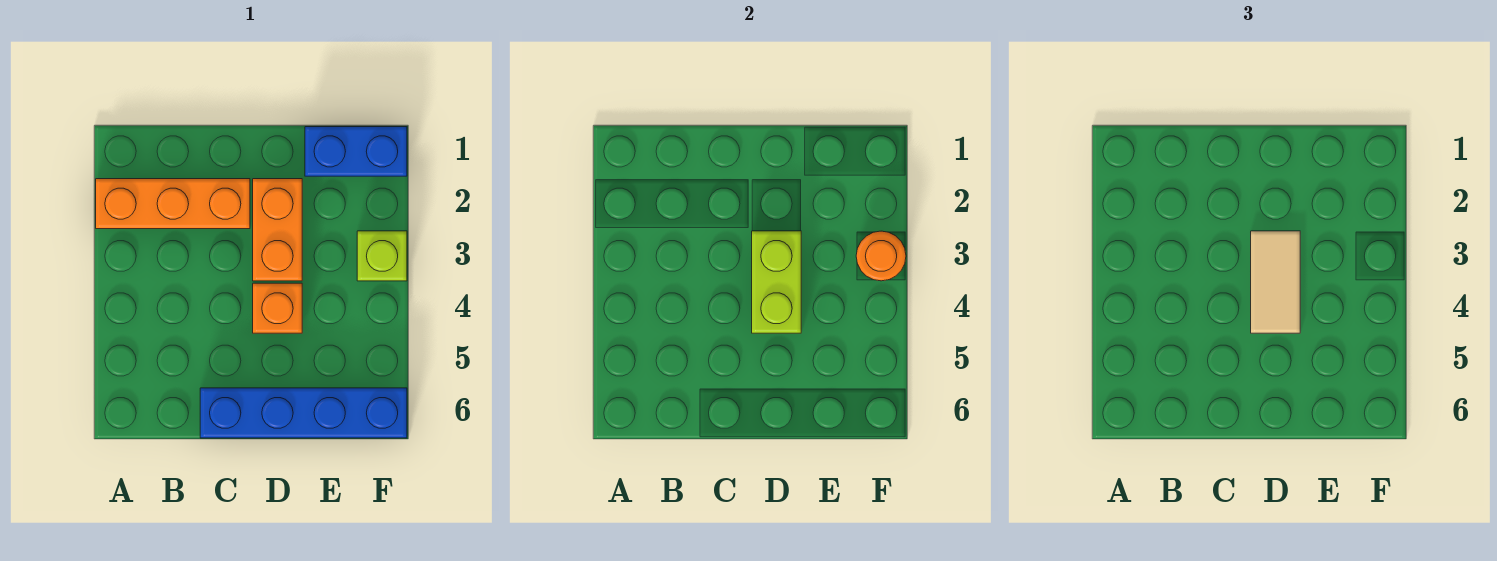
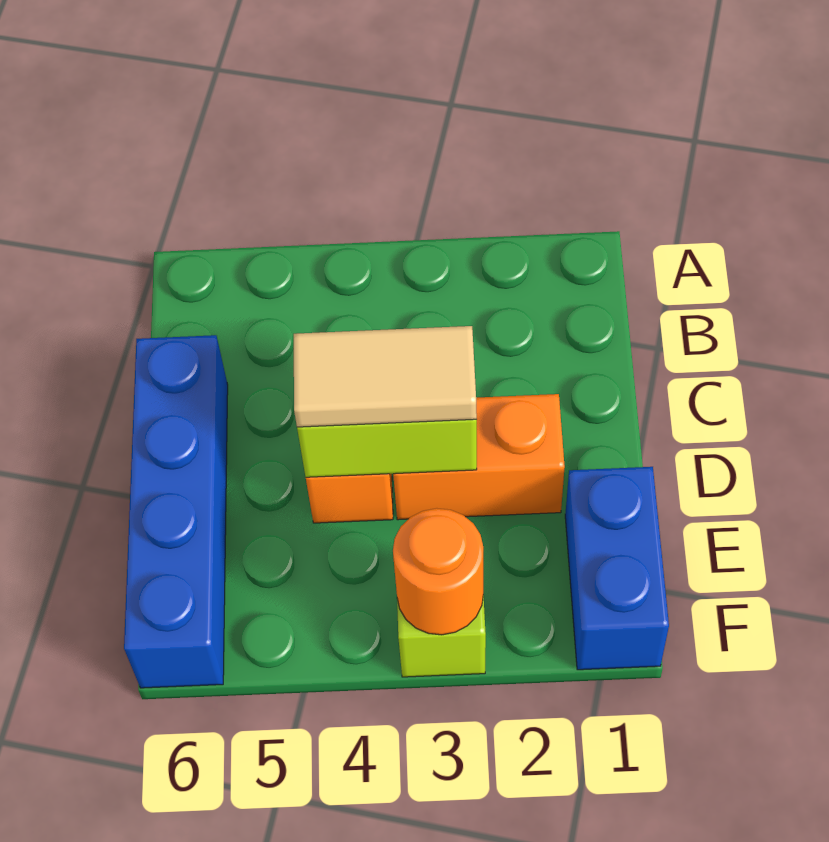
orange 1x3 brick [96,179,250,229] -> none

